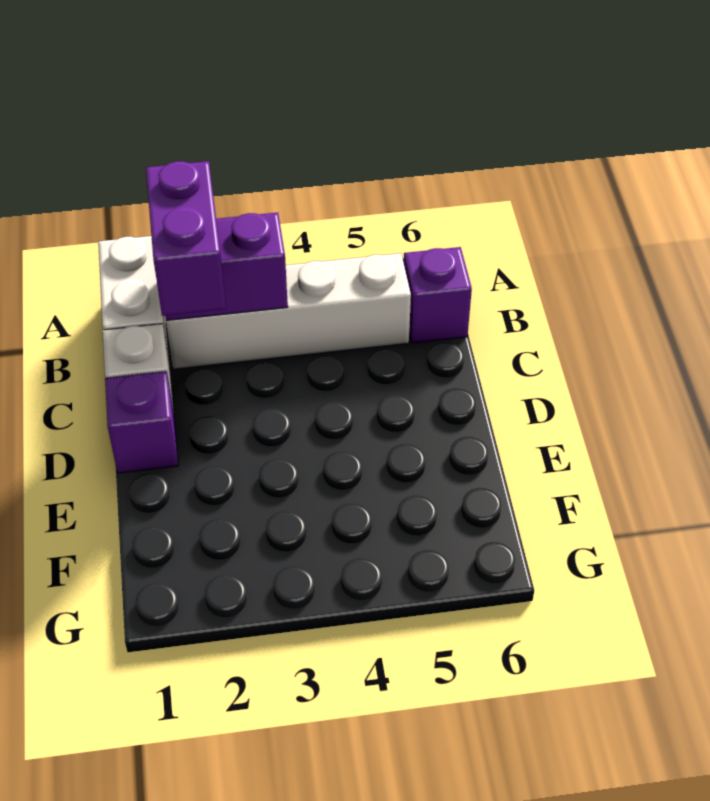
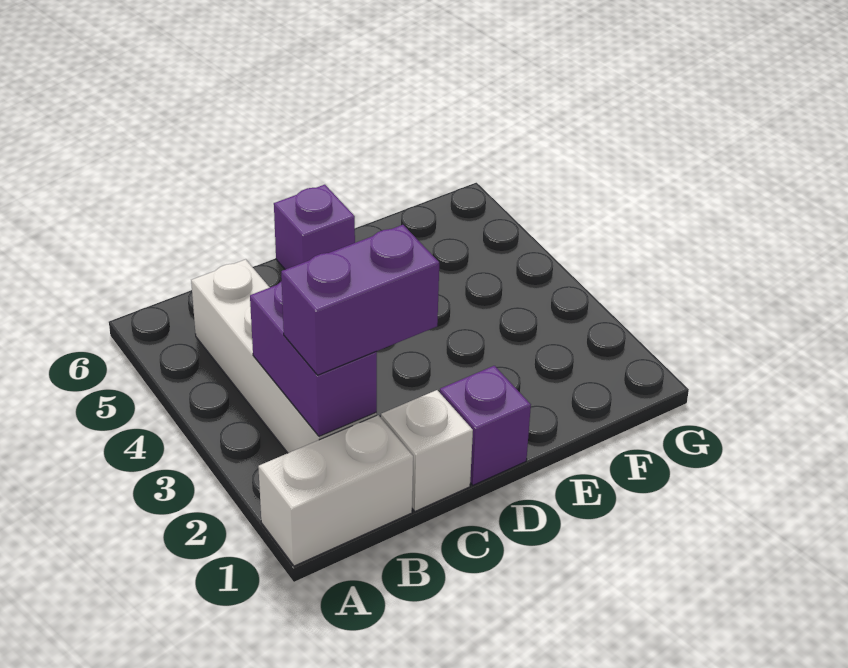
purple 1x1 brick [404,247,472,343] -> purple 1x1 brick moved to [274,185,355,269]

